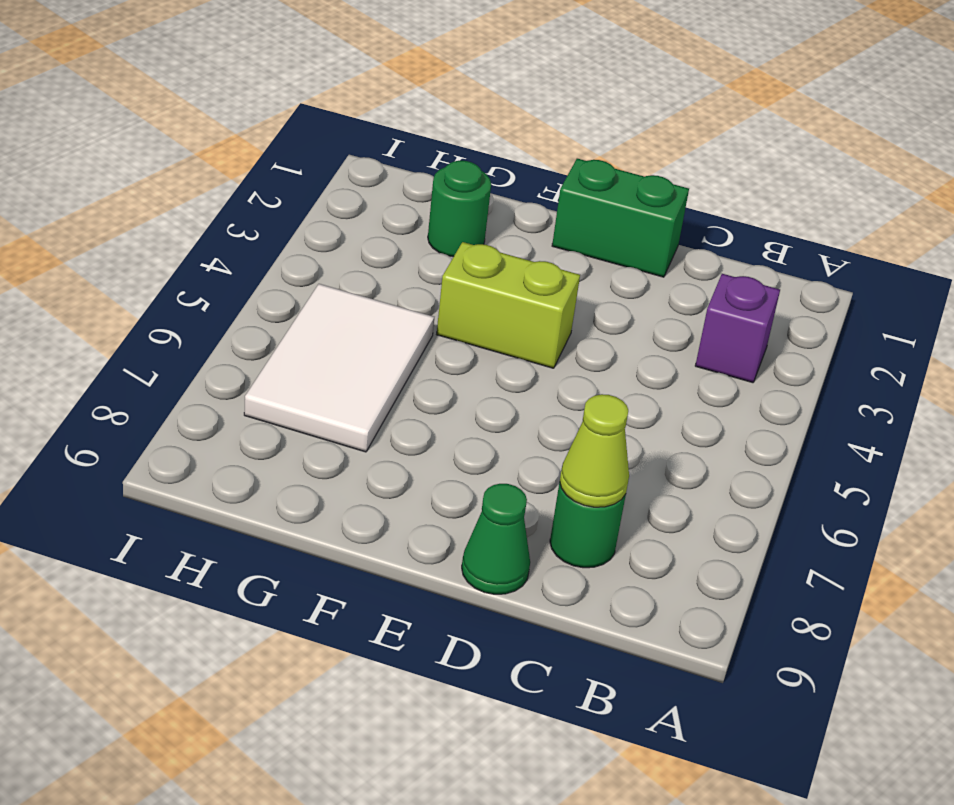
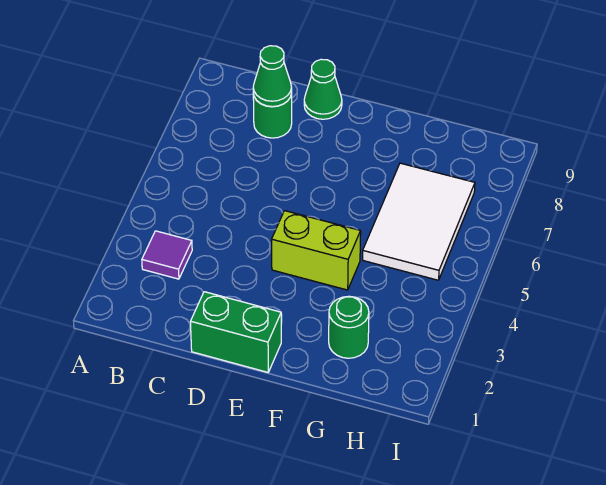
purple 1x1 brick [695,274,780,383] -> purple 1x1 tile [142,231,192,279]
lime 1x1 cone [560,394,629,507] -> green 1x1 cone [253,46,292,107]

